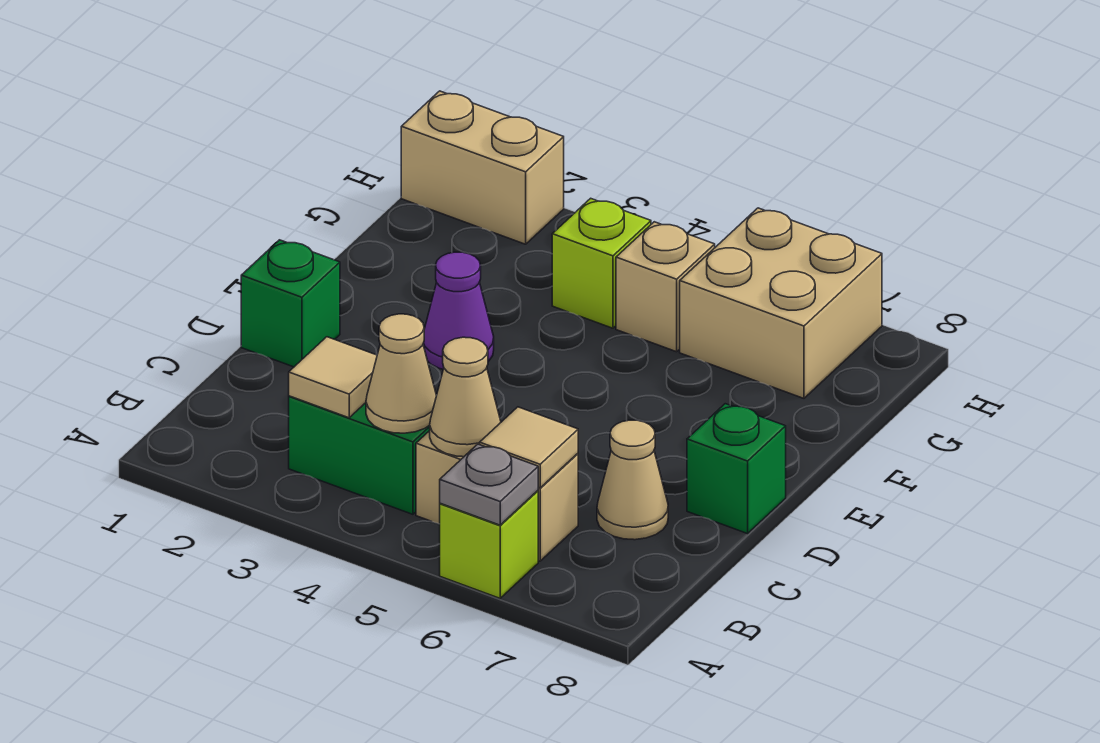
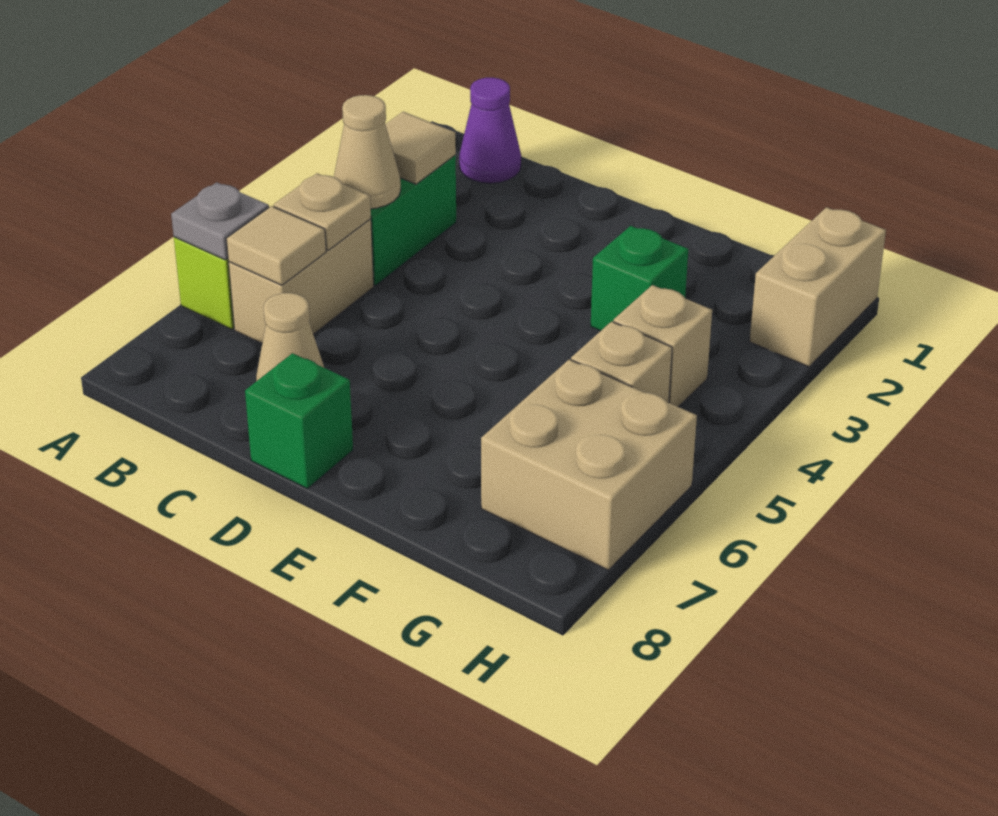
tan 1x1 cone [430,337,501,457] -> tan 1x1 plate [274,173,371,250]
green 1x1 brick [241,240,340,367] -> green 1x1 brick moved to [591,226,688,331]
purple 1x1 cone [423,252,494,369] -> purple 1x1 cone moved to [459,78,521,183]
lime 1x1 brick [552,198,651,328] -> tan 1x1 brick [613,285,712,407]

